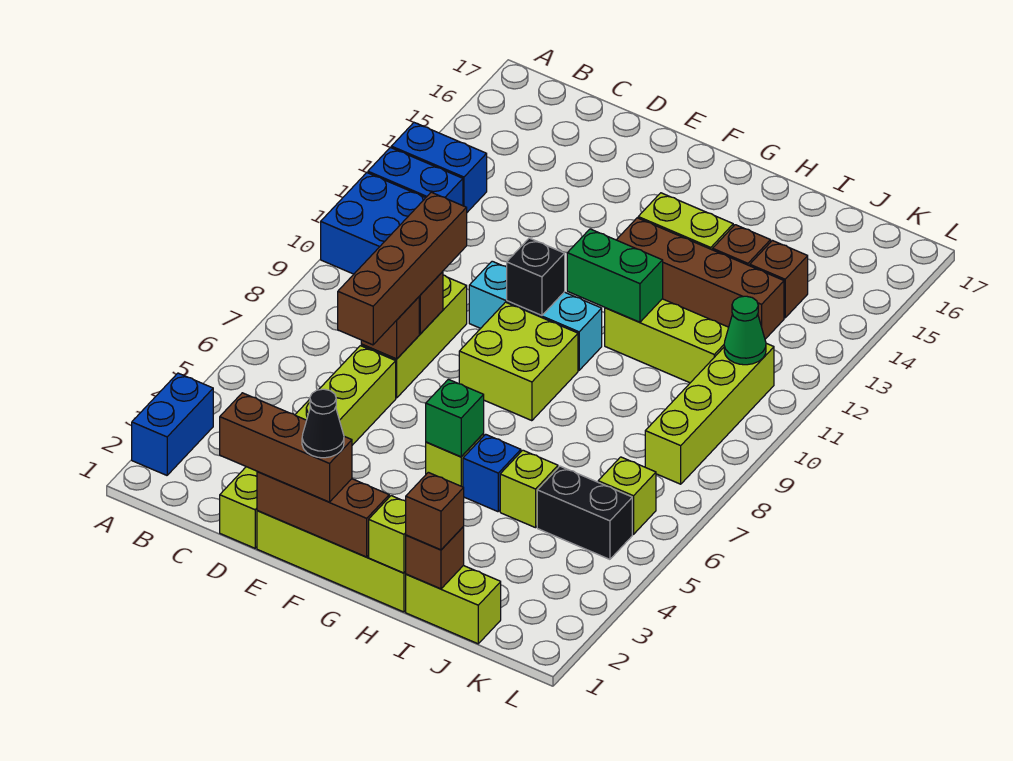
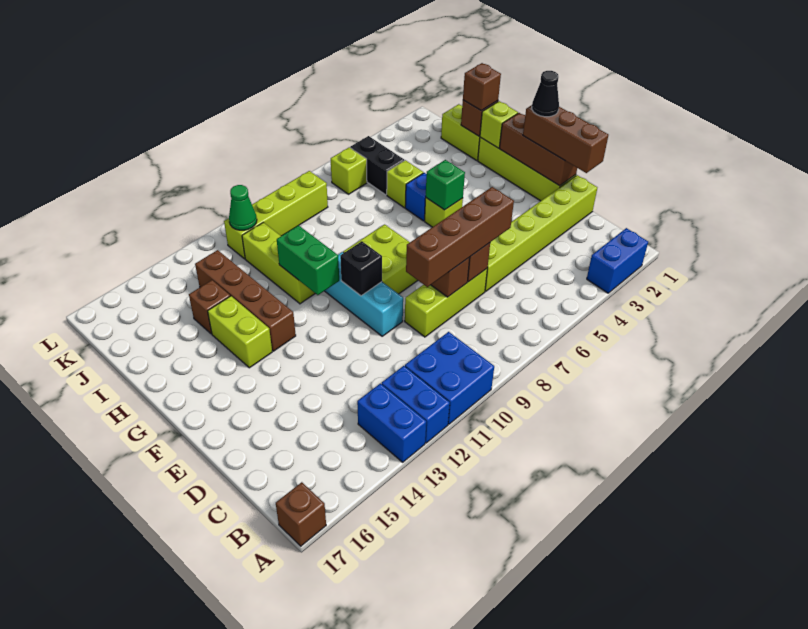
brown 1x1 brick [750,241,808,318] -> brown 1x1 brick moved to [276,482,326,546]

